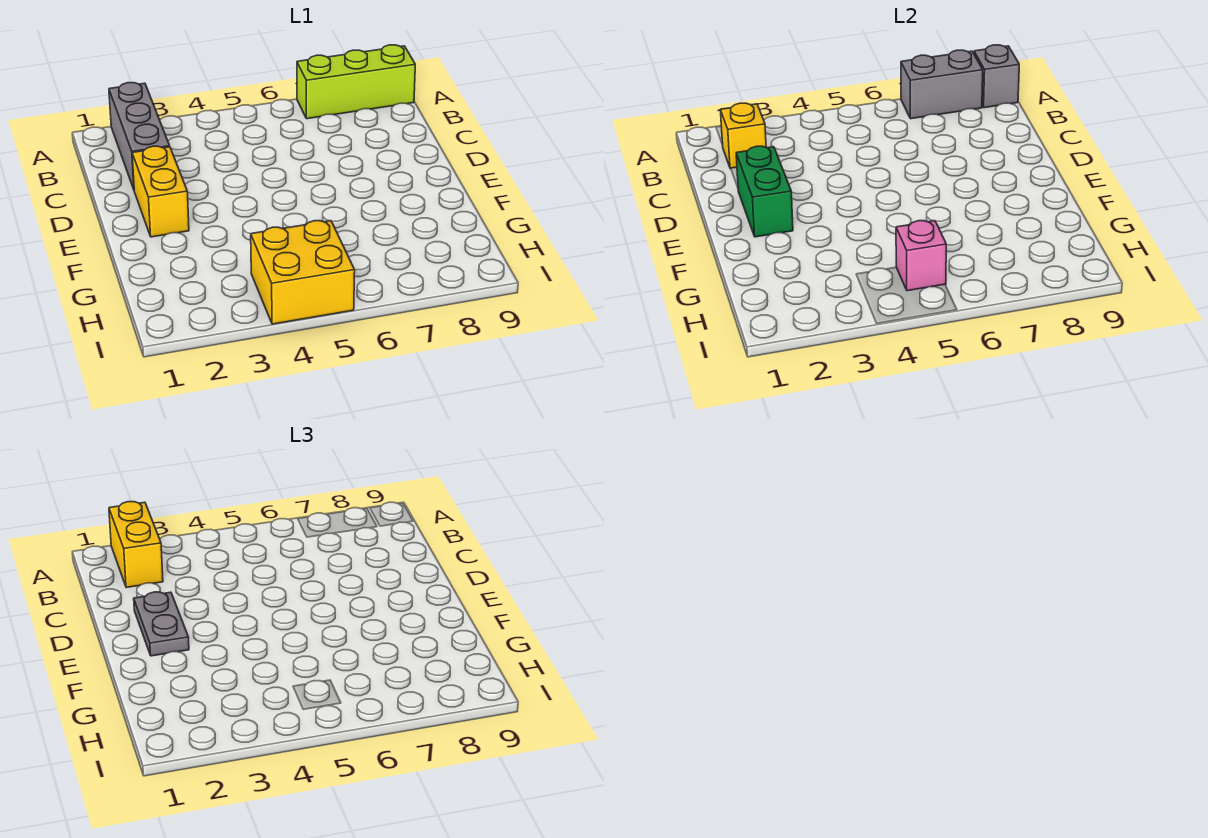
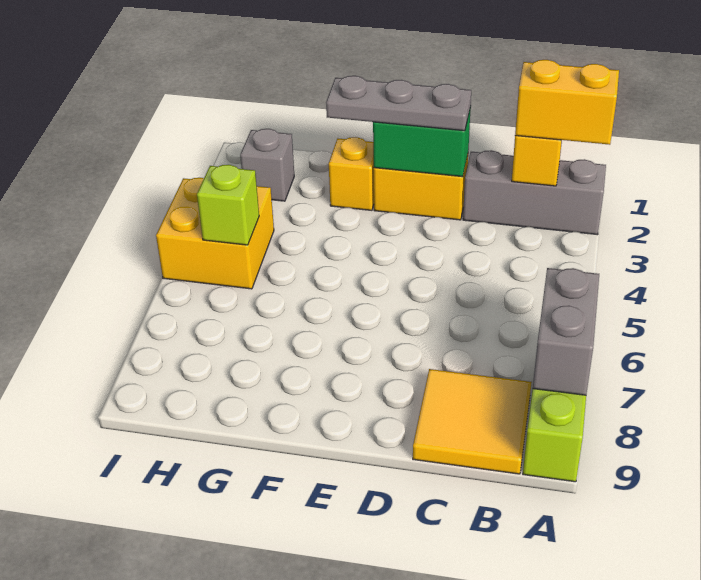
grey 1x1 brick [974,45,1019,108] -> grey 1x1 brick moved to [240,129,294,201]
none -> yellow 2x2 tile [413,369,532,474]
grey 1x2 plate [134,592,189,656] -> grey 1x3 plate [326,76,471,131]
none -> yellow 1x1 brick [329,137,374,210]
pink 1x1 brick [896,221,946,291] -> lime 1x1 brick [197,165,259,245]

